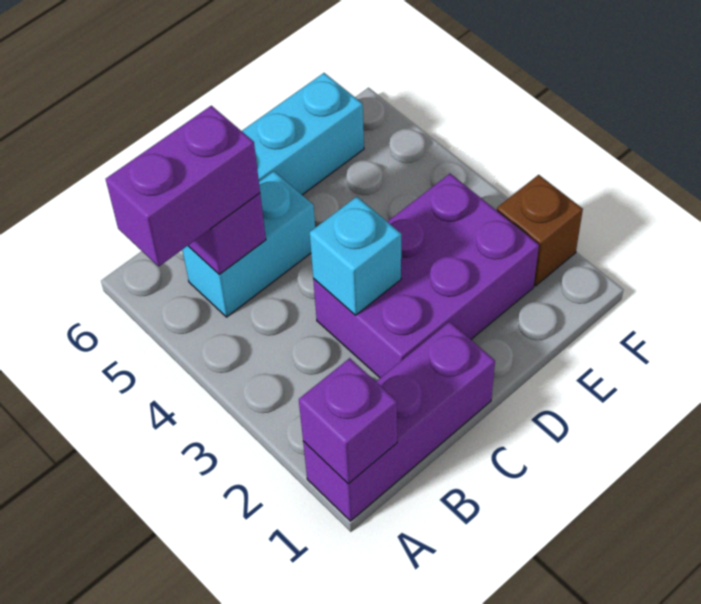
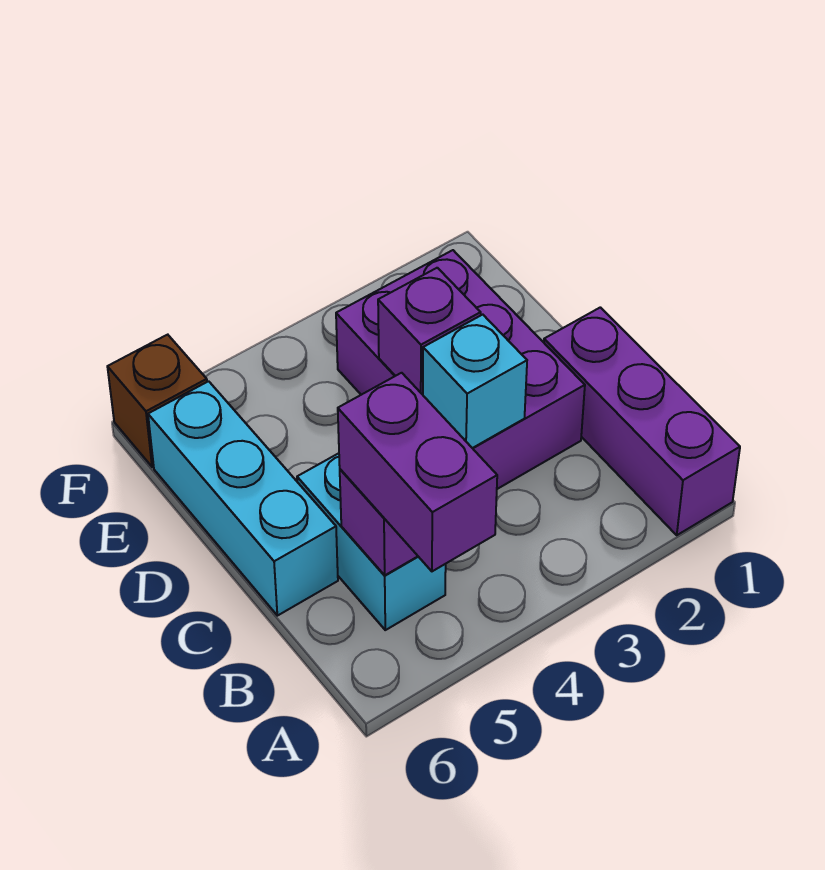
purple 1x1 brick [299,358,397,484] -> purple 1x1 brick moved to [378,268,481,395]
brown 1x1 brick [497,175,583,286] -> brown 1x1 brick moved to [107,335,207,467]

